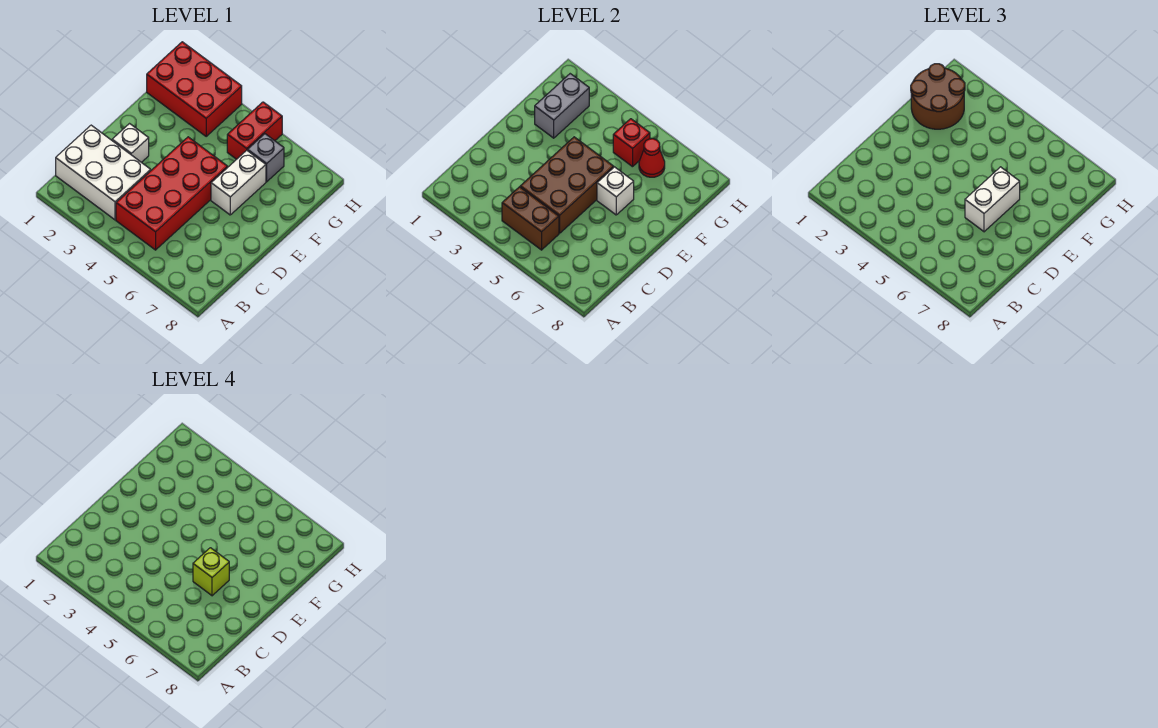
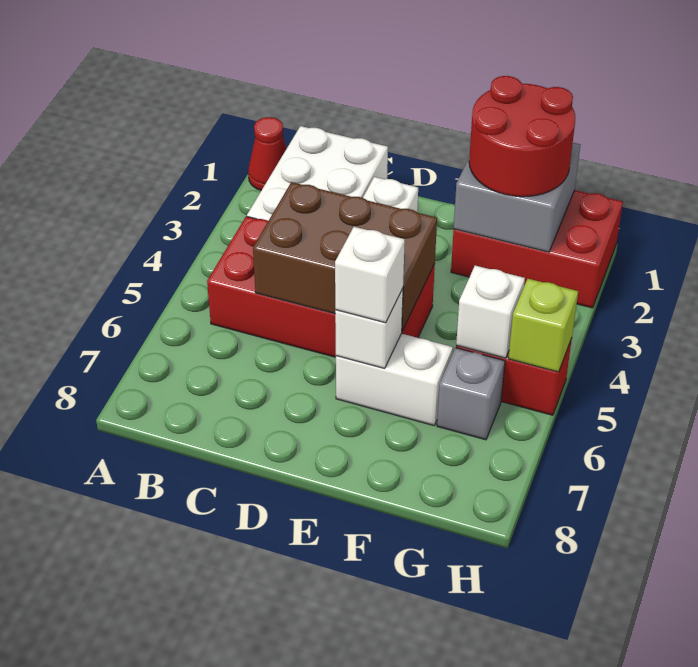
brown 1x2 brick [502,187,559,250] -> none
white 1x2 brick [965,167,1020,232] -> white 1x1 brick [335,227,405,323]
lime 1x1 brick [193,548,229,596] -> lime 1x1 brick moved to [508,279,578,372]
brown 2x2 round brick [911,64,965,129] -> red 2x2 round brick [469,76,575,197]
grey 1x2 brick [535,74,589,138] -> grey 2x2 brick [454,143,580,252]
red 2x3 brick [147,42,242,136] -> red 2x3 brick turned to [451,190,623,308]
red 1x1 brick [613,119,650,167] -> white 1x1 brick [456,266,525,358]
red 1x1 cone [639,139,665,177] -> red 1x1 cone moved to [248,117,287,190]

